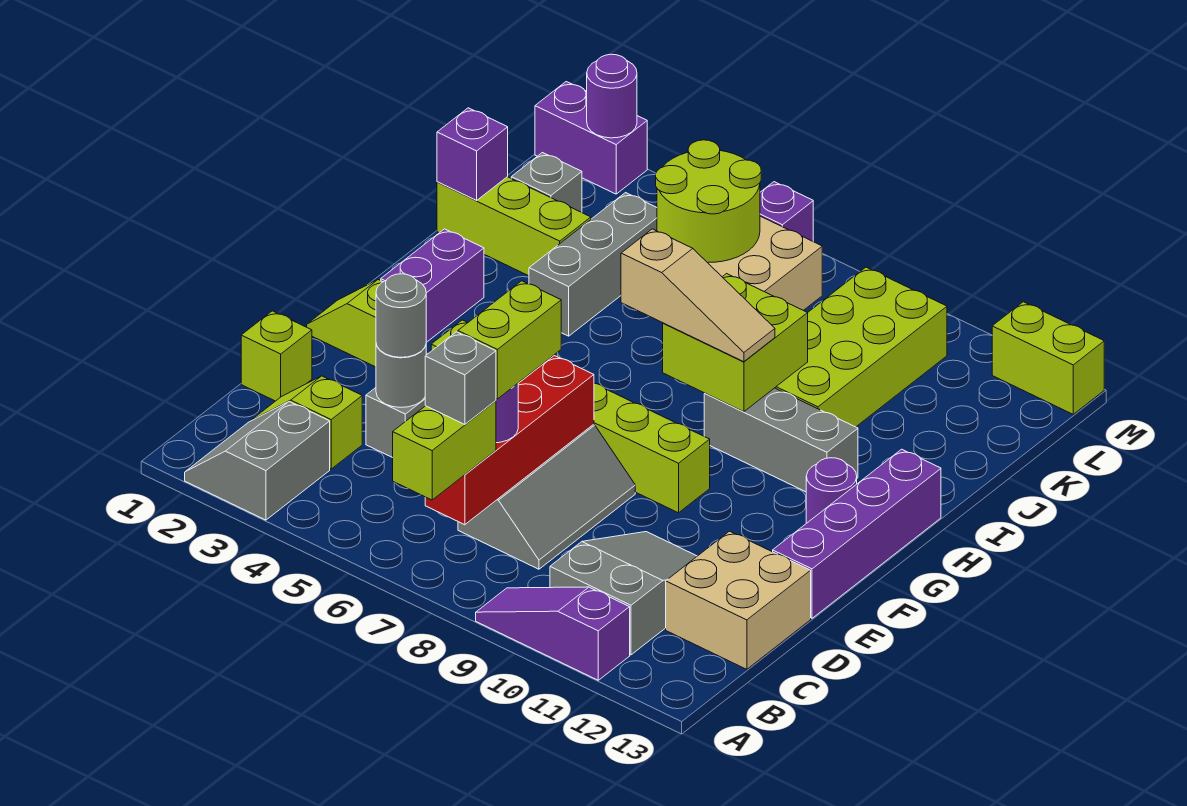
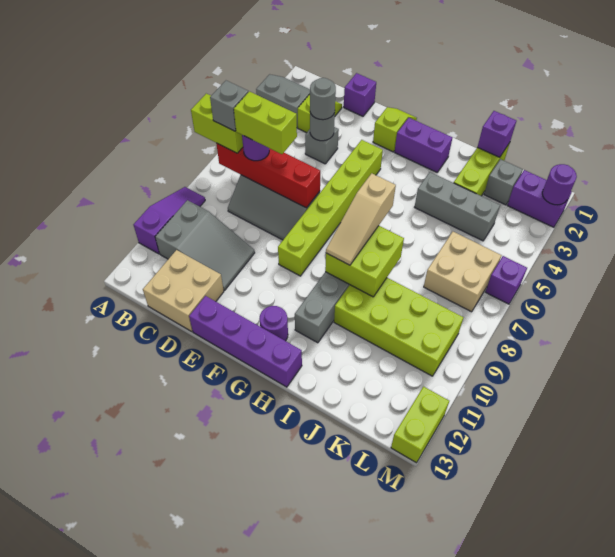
lime 1x1 brick [241,311,312,401] -> purple 1x1 brick [344,73,376,116]
lime 2x2 round brick [656,140,761,263] -> none
purple 1x2 brick [535,82,647,194] -> purple 1x2 brick turned to [507,170,572,227]

